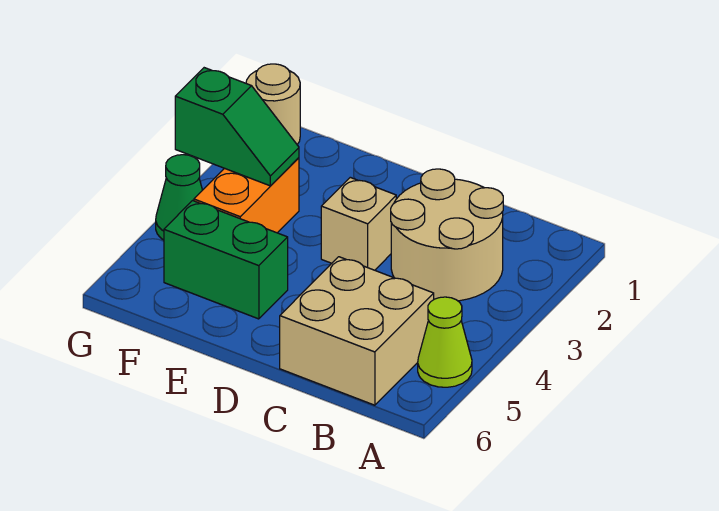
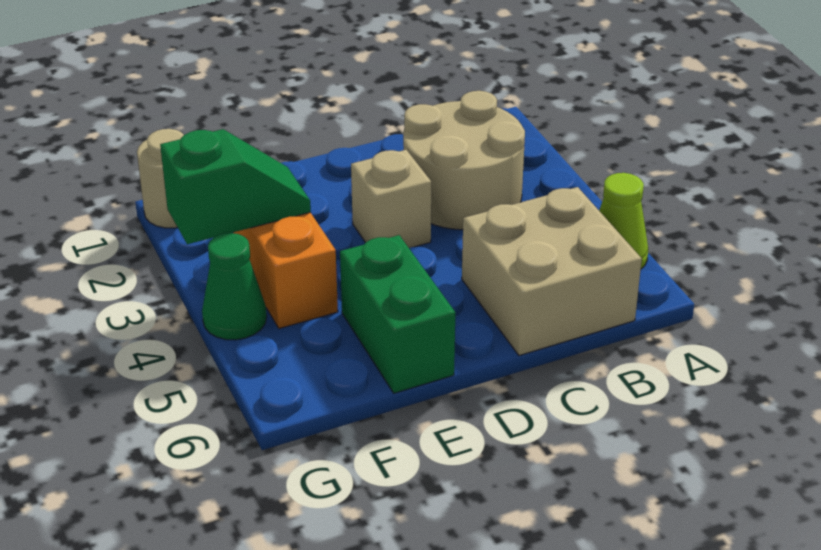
green 1x2 brick [164,201,288,319] -> green 1x2 brick turned to [340,235,455,393]

